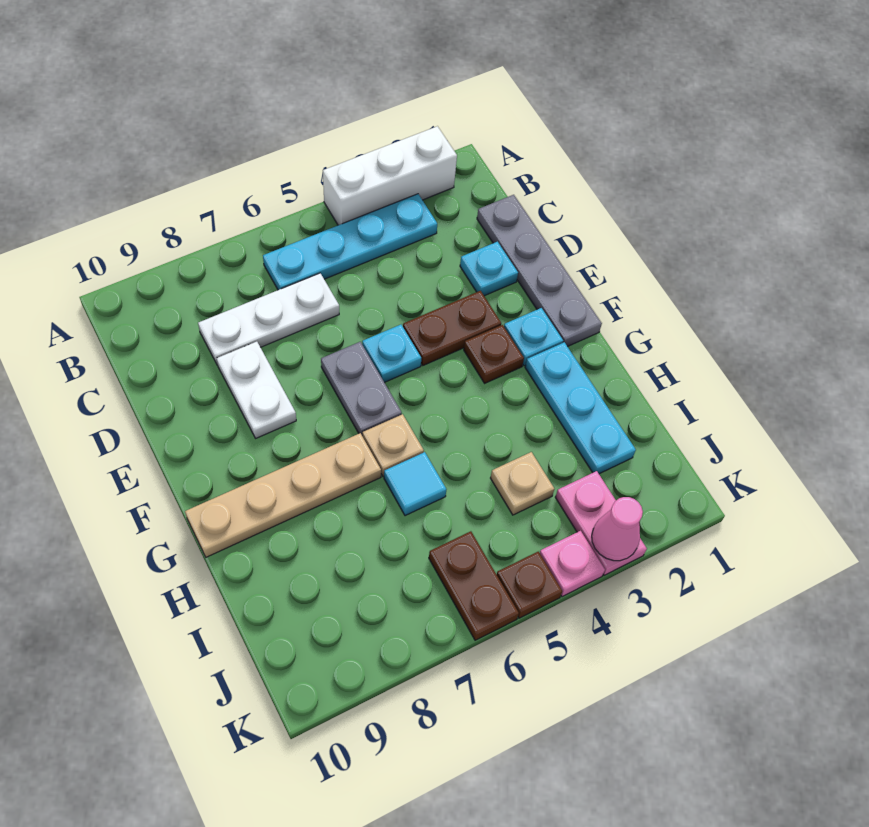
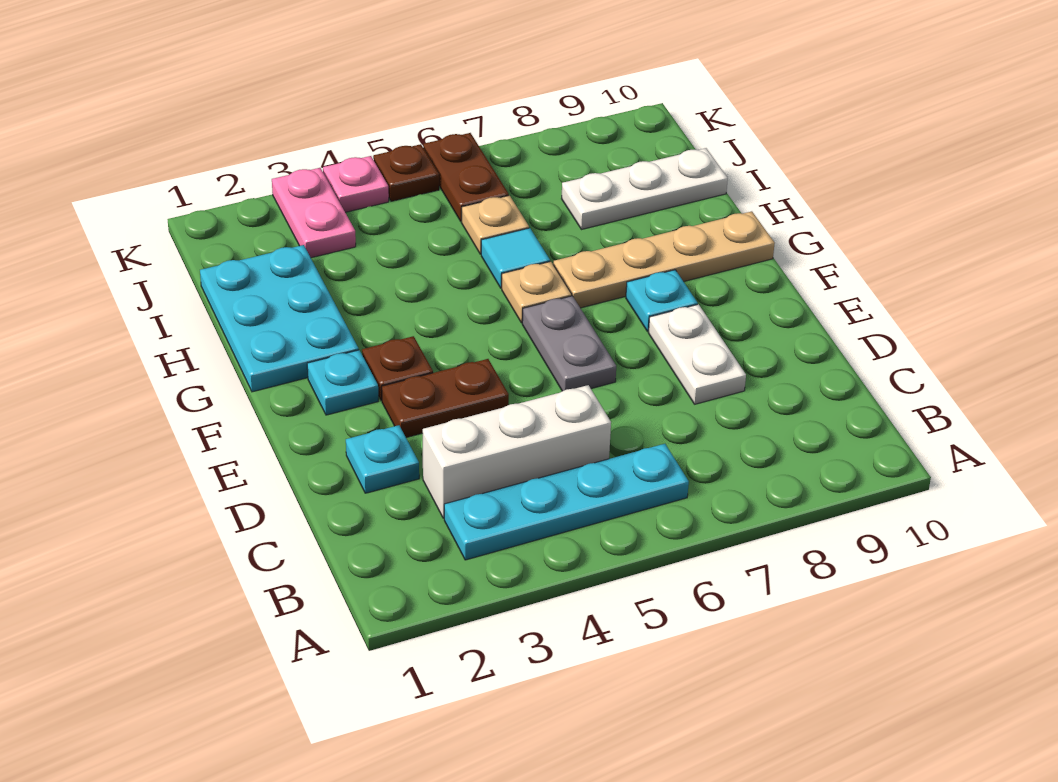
white 1x3 brick [323,126,457,225] -> white 1x3 brick moved to [423,385,611,518]
grey 1x4 plate [477,195,602,346] -> none
white 1x3 plate [198,273,339,365] -> white 1x3 plate moved to [562,148,728,230]
cyan 1x1 plate [362,325,421,382] -> cyan 1x1 plate moved to [626,270,698,332]
cyan 1x3 plate [525,342,636,474] -> cyan 2x3 plate [200,245,359,392]
tan 1x1 plate [491,452,554,515] -> tan 1x1 plate moved to [461,195,529,254]
pink 1x1 cone [592,497,643,561] -> none

